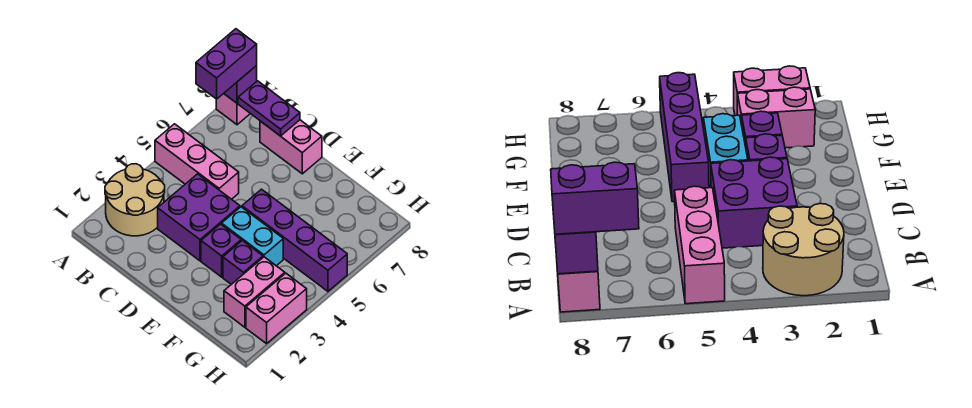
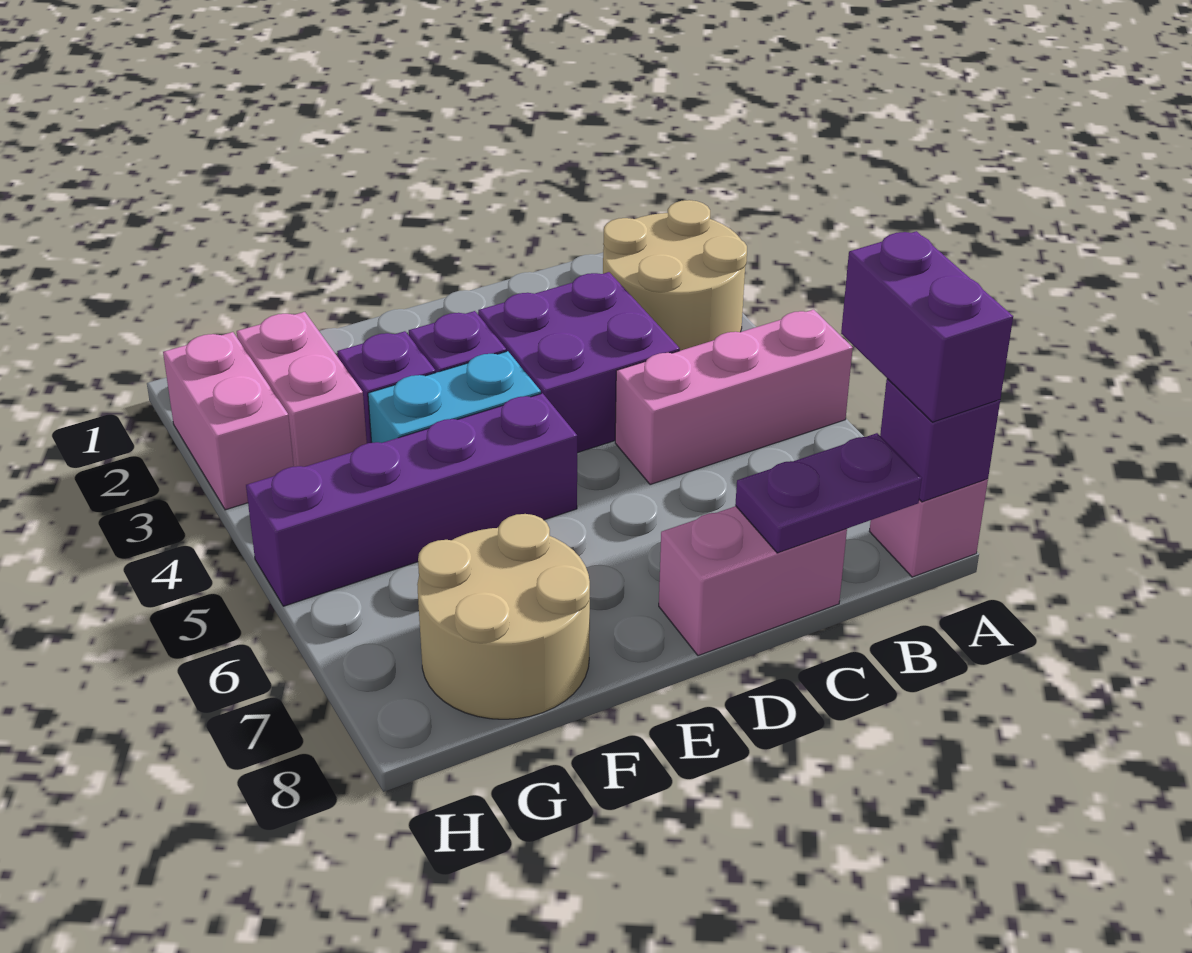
none -> tan 2x2 round brick [417,514,590,719]

